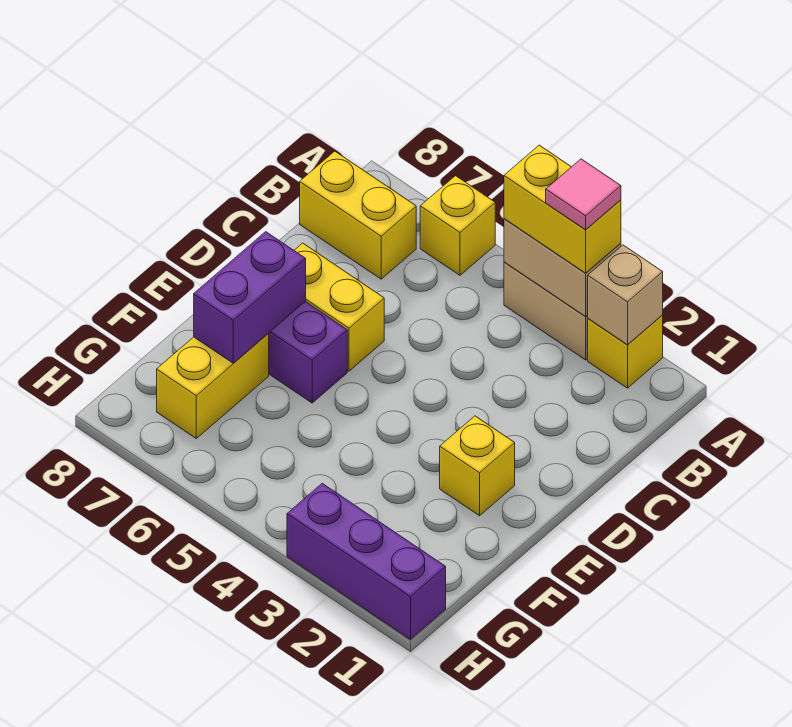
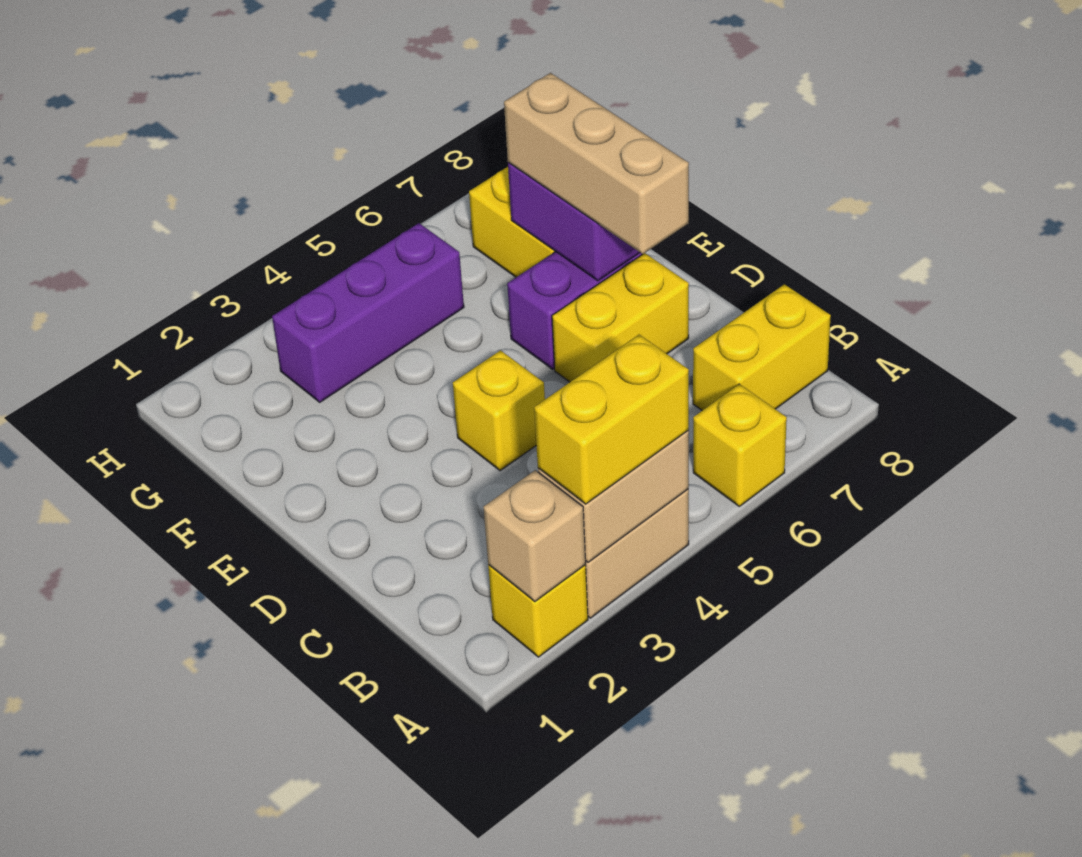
pink 1x1 tile [546,159,621,230] -> none
none -> tan 1x3 brick [504,73,689,254]
yellow 1x1 brick [440,416,515,516] -> yellow 1x1 brick moved to [453,350,545,471]
purple 1x3 brick [287,483,446,640] -> purple 1x3 brick moved to [272,223,464,402]

